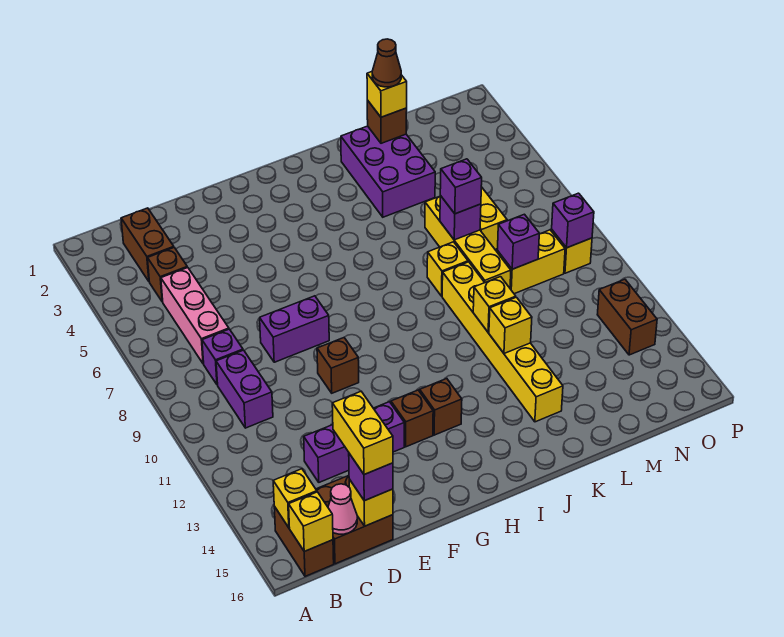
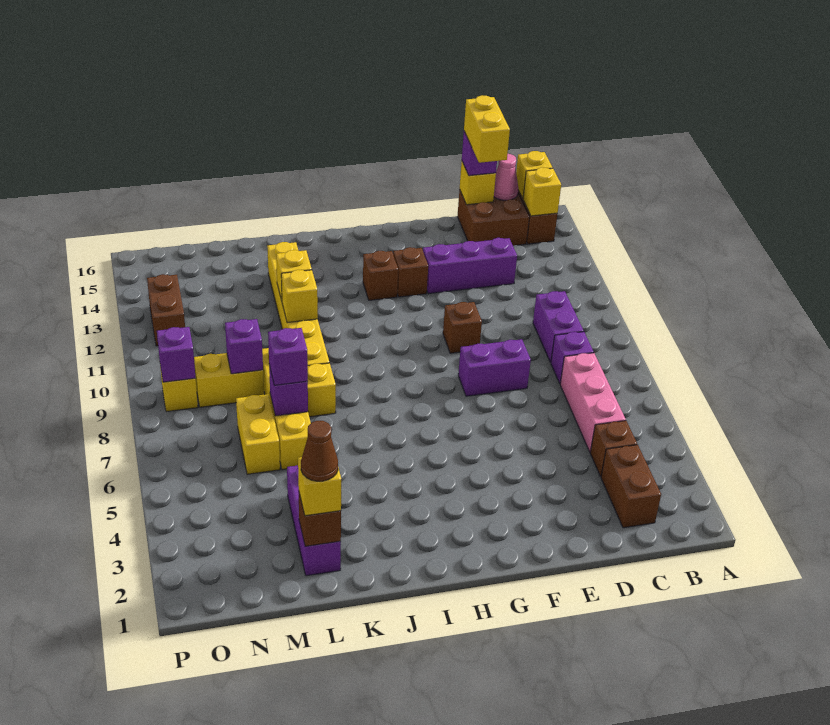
purple 2x3 brick [341,126,435,217] -> purple 1x3 brick [287,465,341,576]

